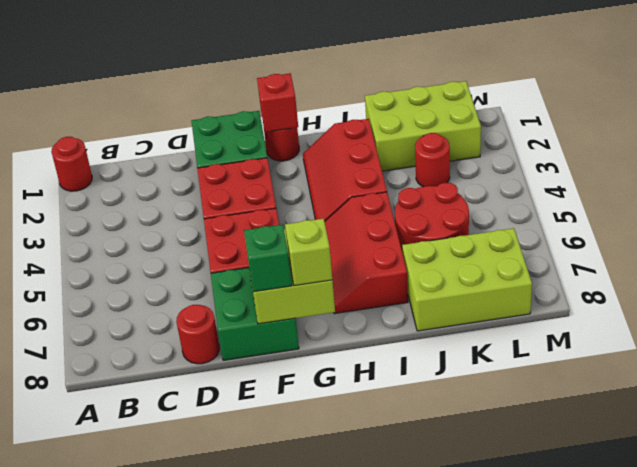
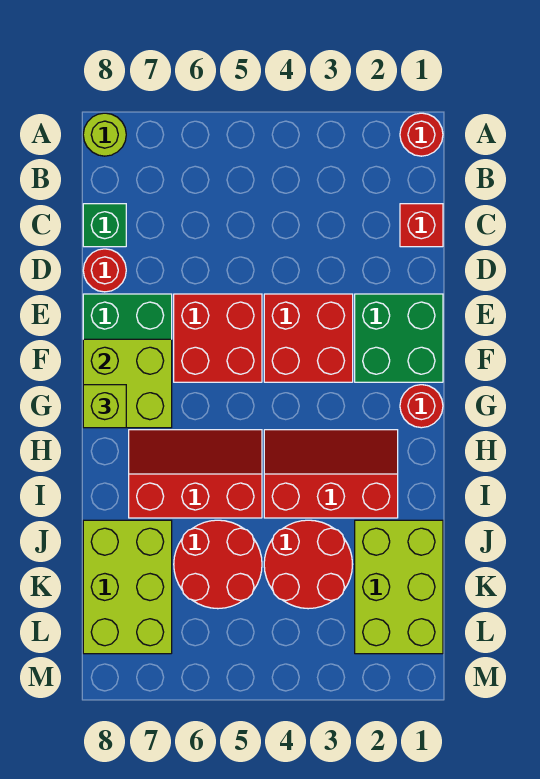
none -> lime 1x1 round brick [83,113,126,156]
green 1x1 brick [244,225,292,292] -> green 1x1 brick moved to [83,204,126,247]
red 1x1 brick [257,73,298,132] -> red 1x1 brick moved to [400,204,443,247]
red 1x1 round brick [415,133,450,187] -> red 2x2 round brick [264,520,353,609]

